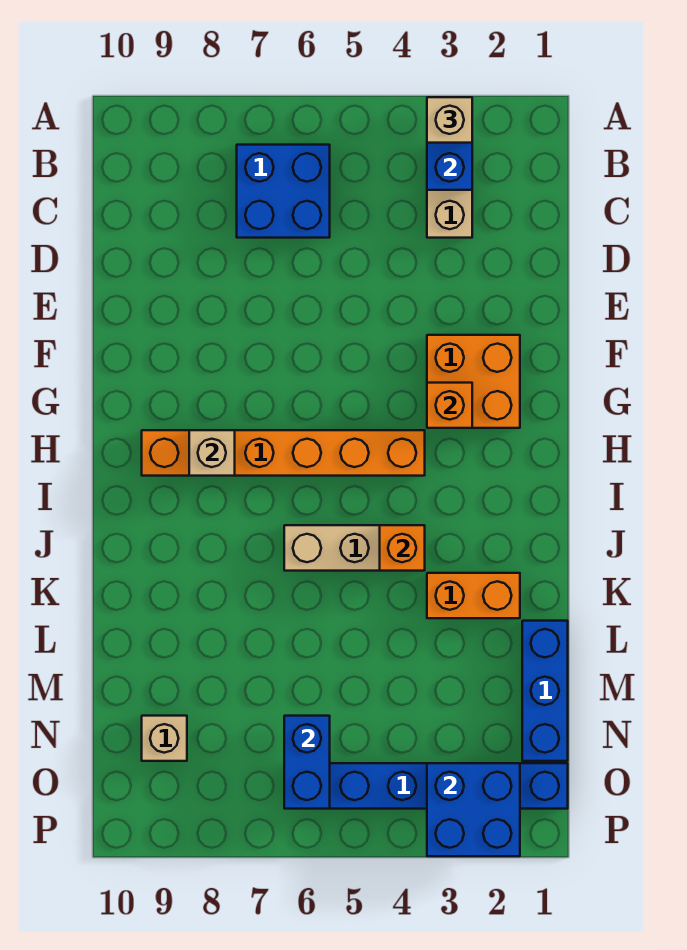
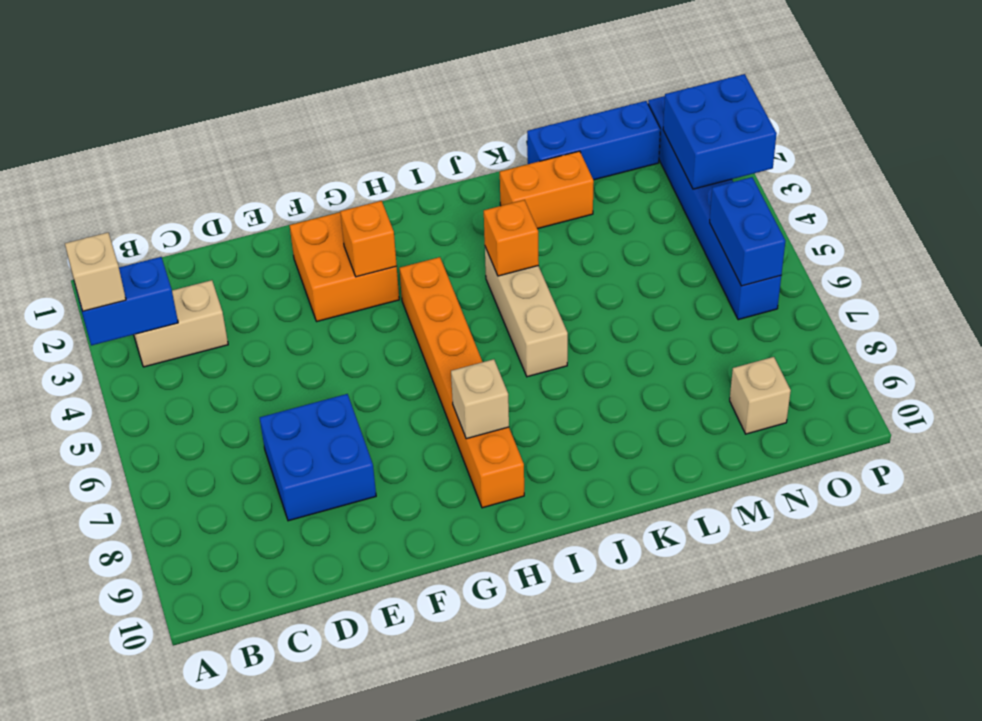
blue 2x2 brick [237,145,330,238] -> blue 2x2 brick moved to [260,394,376,521]
orange 1x2 brick [427,573,520,618] -> orange 1x2 brick turned to [500,151,594,229]
blue 1x2 brick [284,716,330,809] -> blue 1x2 brick turned to [710,177,785,286]

